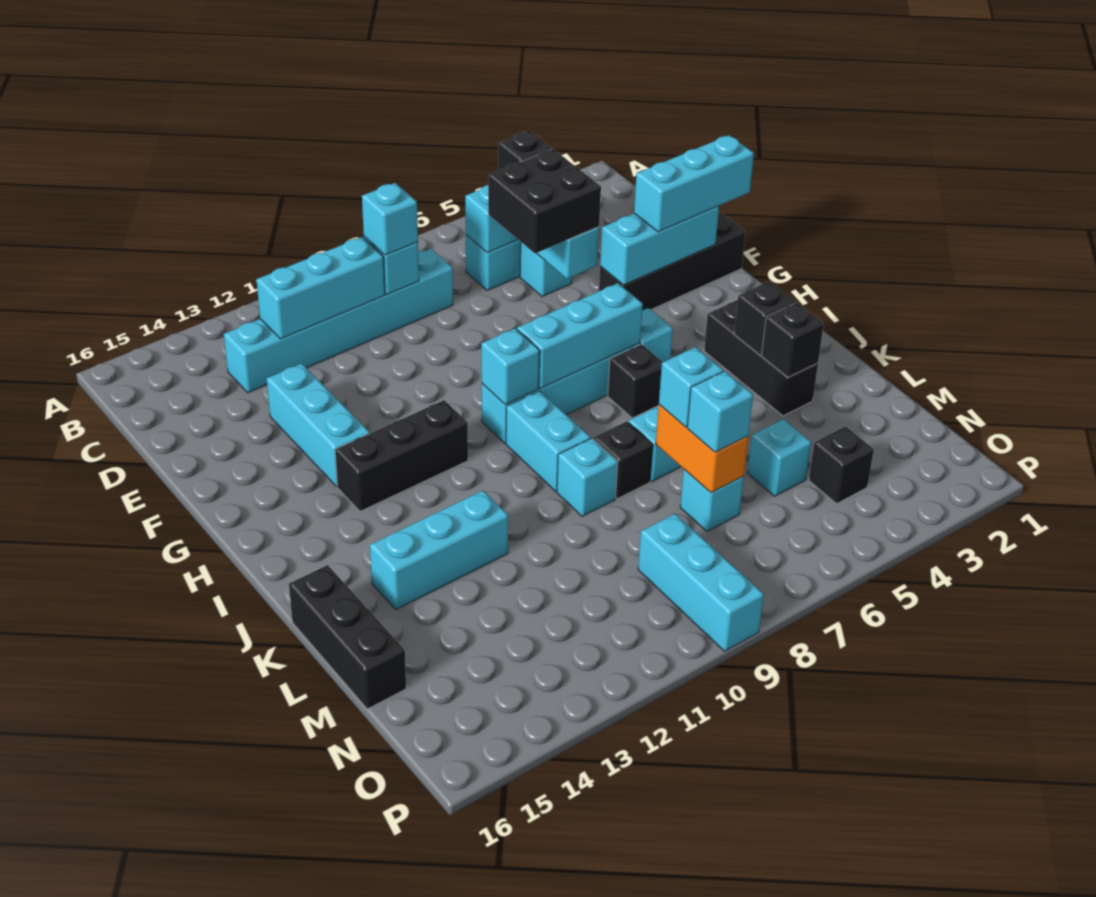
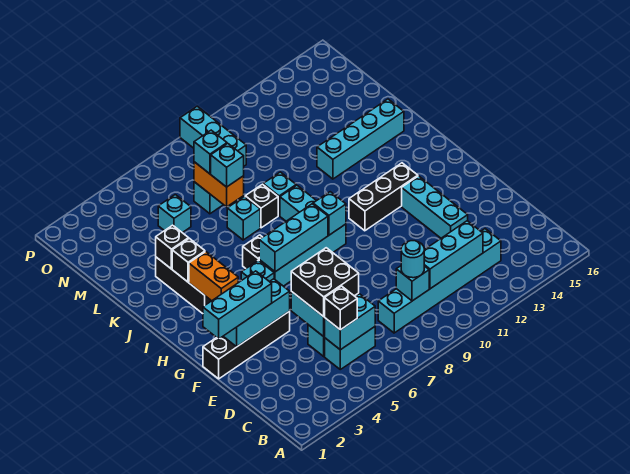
cyan 1x1 brick [362,183,418,255] -> cyan 1x1 round brick [401,241,424,278]
none -> orange 1x2 brick [189,252,238,301]
cyan 1x3 brick [370,491,508,609] -> cyan 1x4 brick [317,99,404,179]
black 1x3 brick [289,565,406,709] -> none
black 1x1 brick [809,426,874,504] -> none

